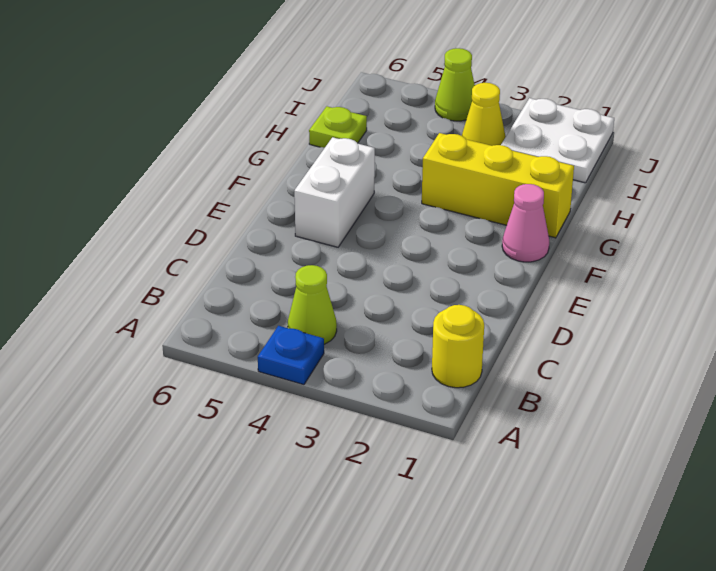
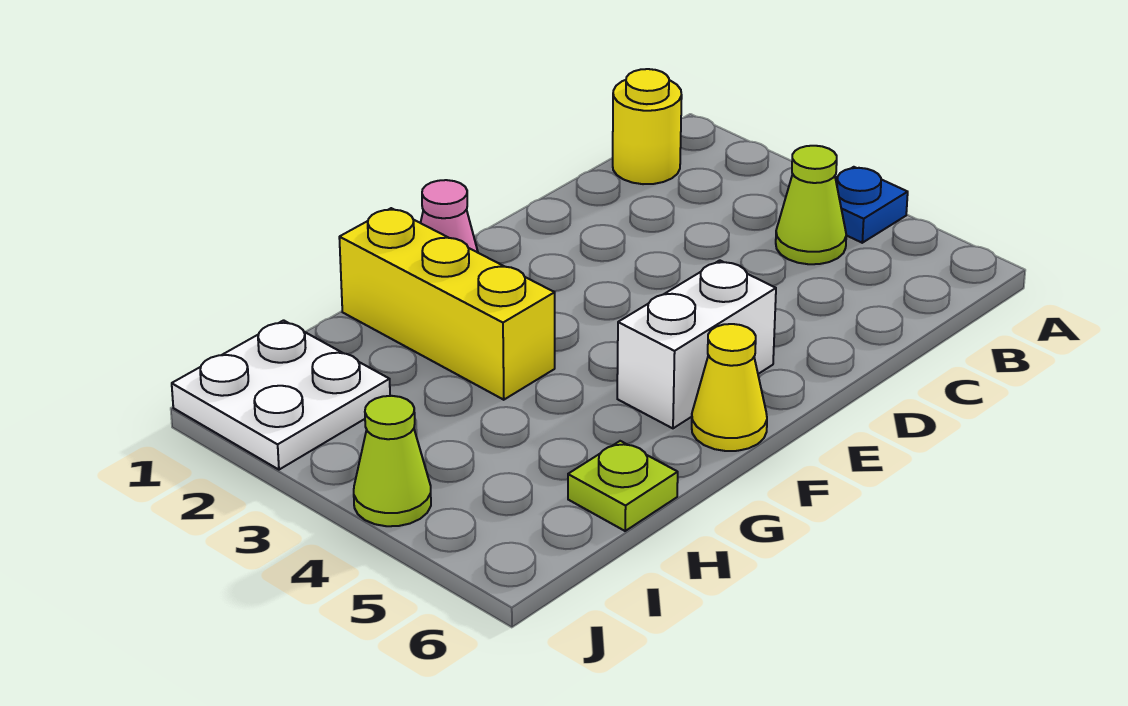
yellow 1x1 cone [462,83,506,146] -> yellow 1x1 cone moved to [692,324,767,451]

